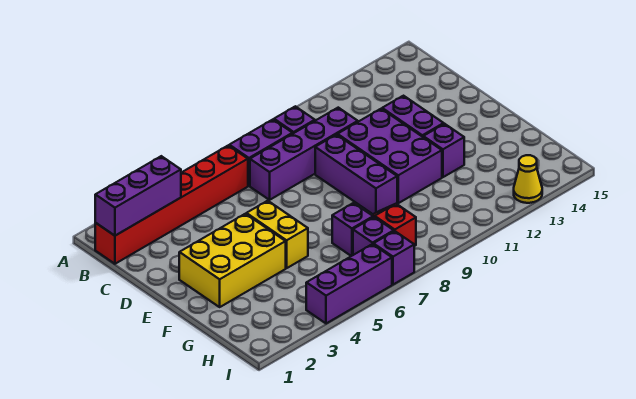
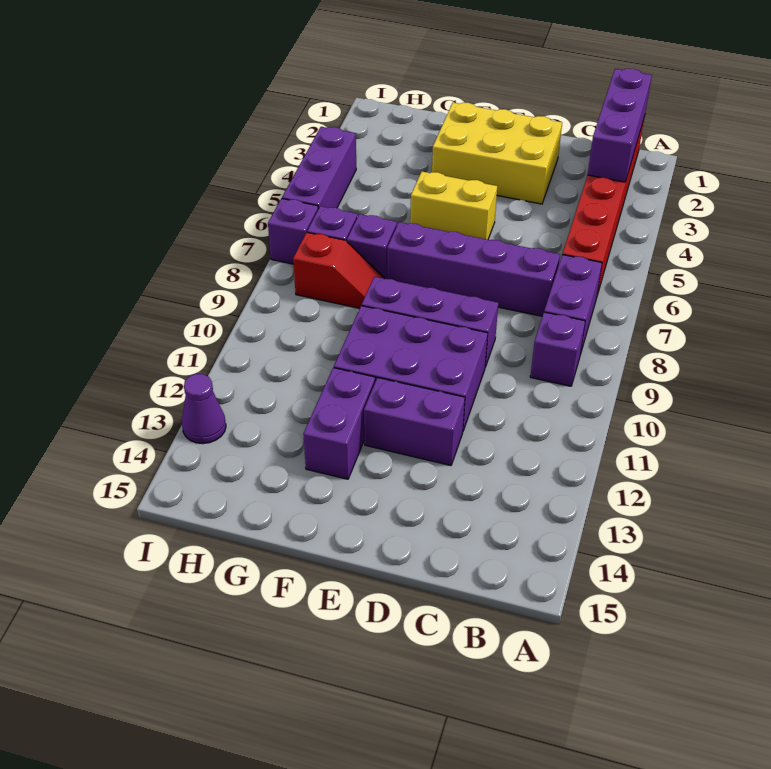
purple 1x4 brick [250,108,358,200] -> purple 1x4 brick turned to [387,222,560,316]
yellow 2x3 brick [179,214,286,307] -> yellow 2x3 brick turned to [432,103,562,204]
purple 1x1 brick [423,124,464,177] -> purple 1x2 brick [303,368,375,479]
yellow 1x1 cone [514,155,542,203] -> purple 1x1 cone [182,374,226,444]

